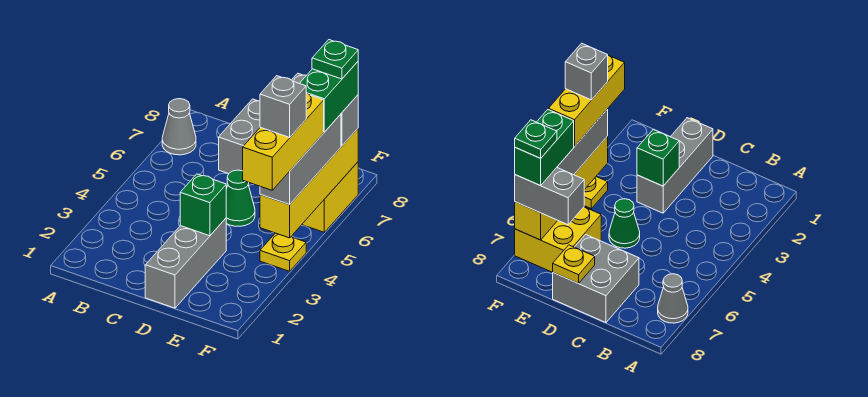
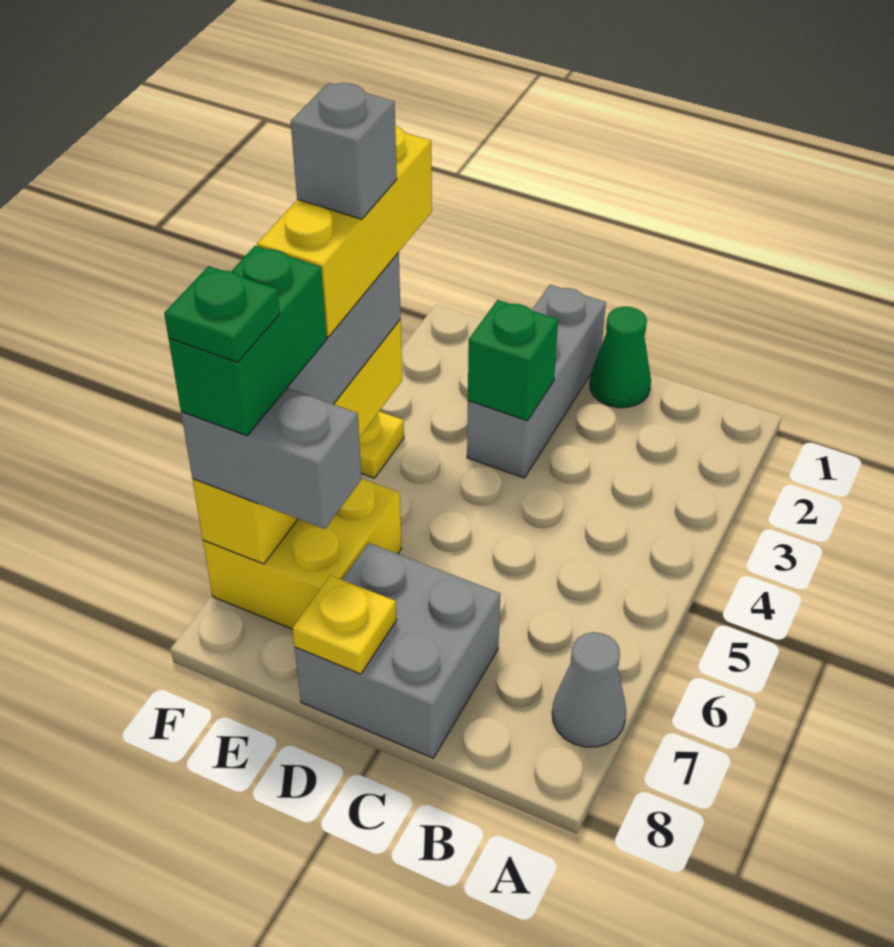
green 1x1 cone [226,170,255,226] -> green 1x1 cone moved to [590,307,651,408]

